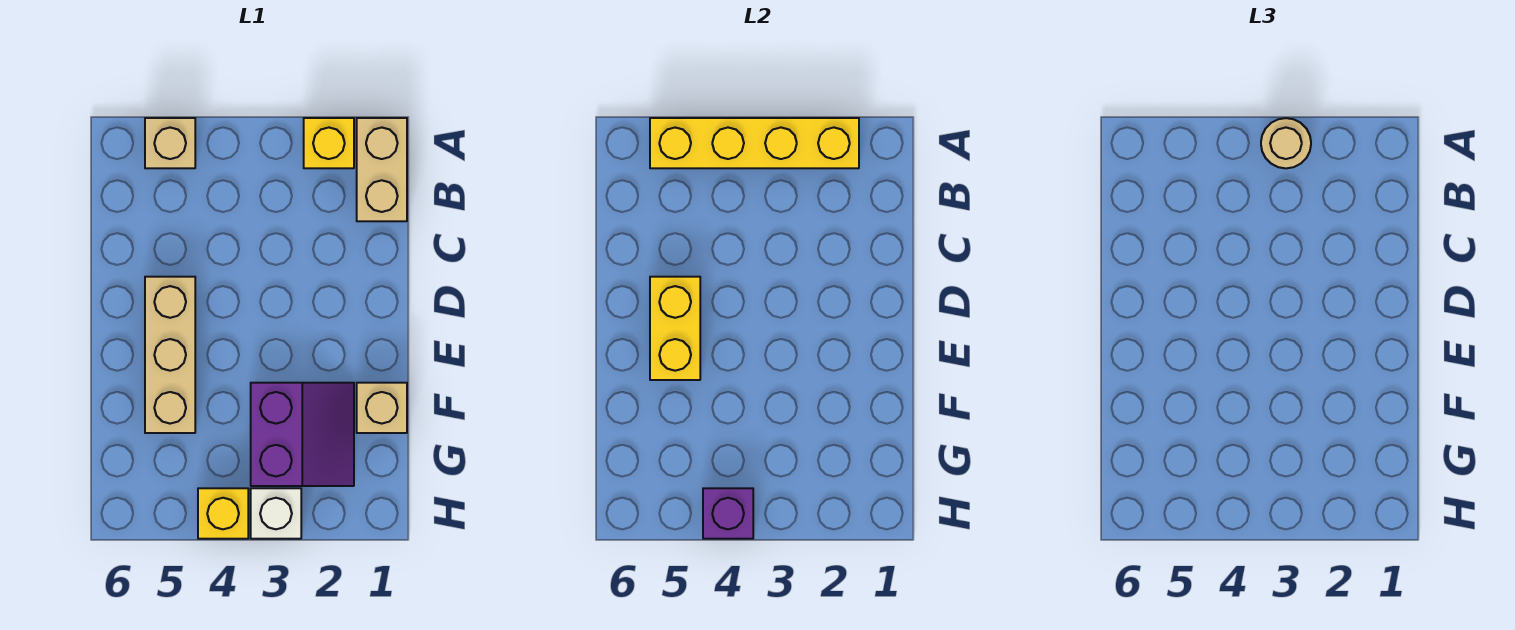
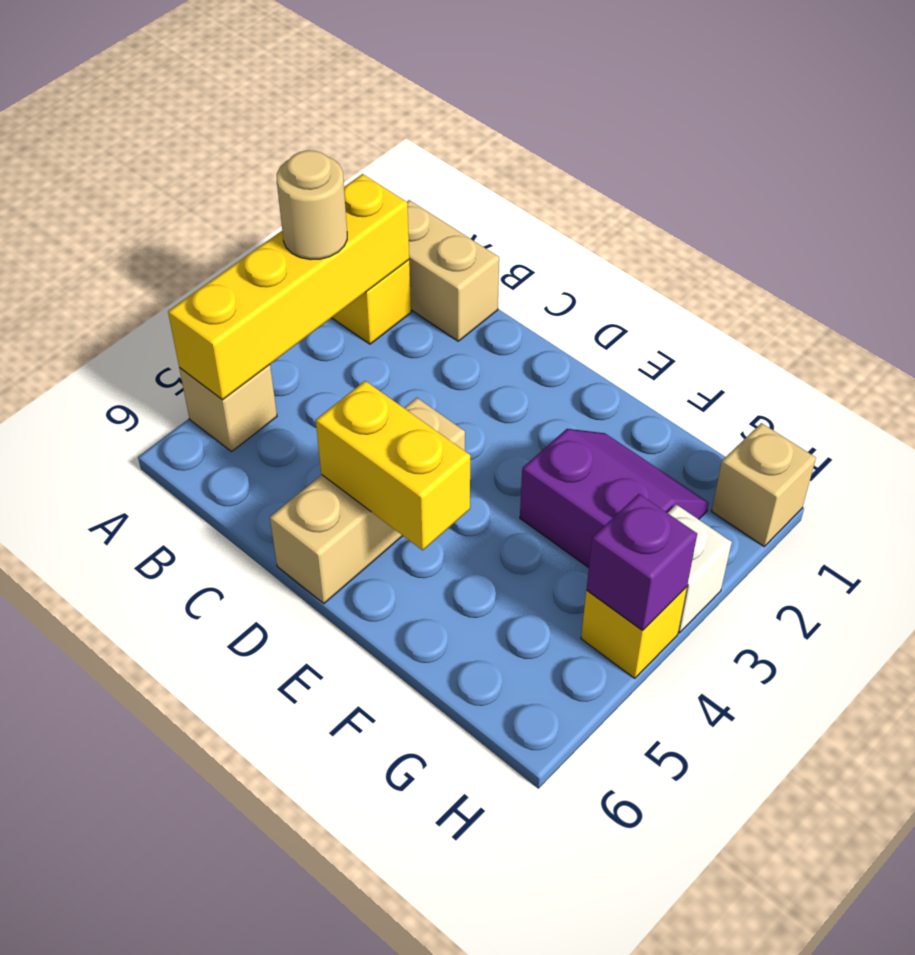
tan 1x3 brick [145,277,195,433] -> tan 1x3 brick turned to [270,398,465,604]
tan 1x1 brick [357,383,407,433] -> tan 1x1 brick moved to [712,423,816,546]

